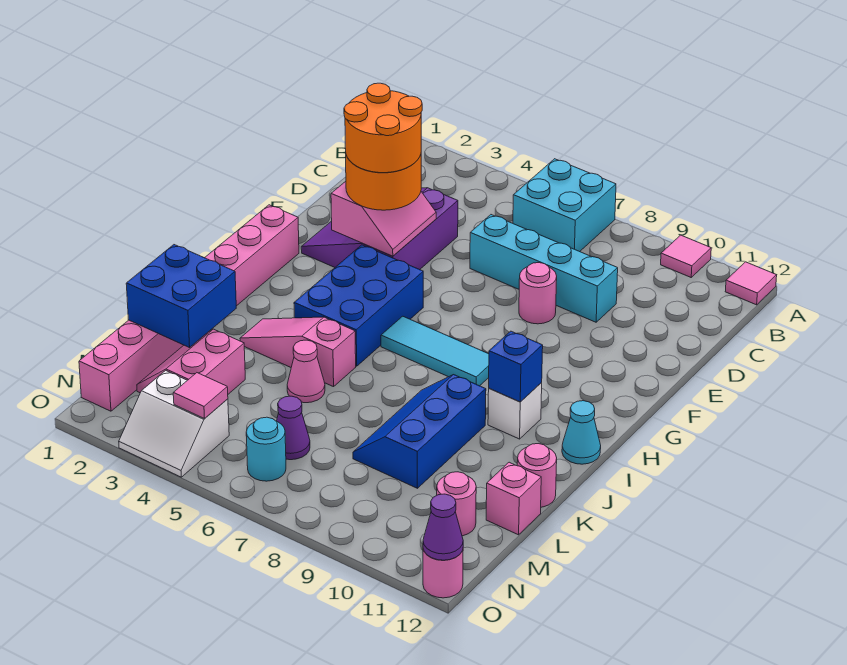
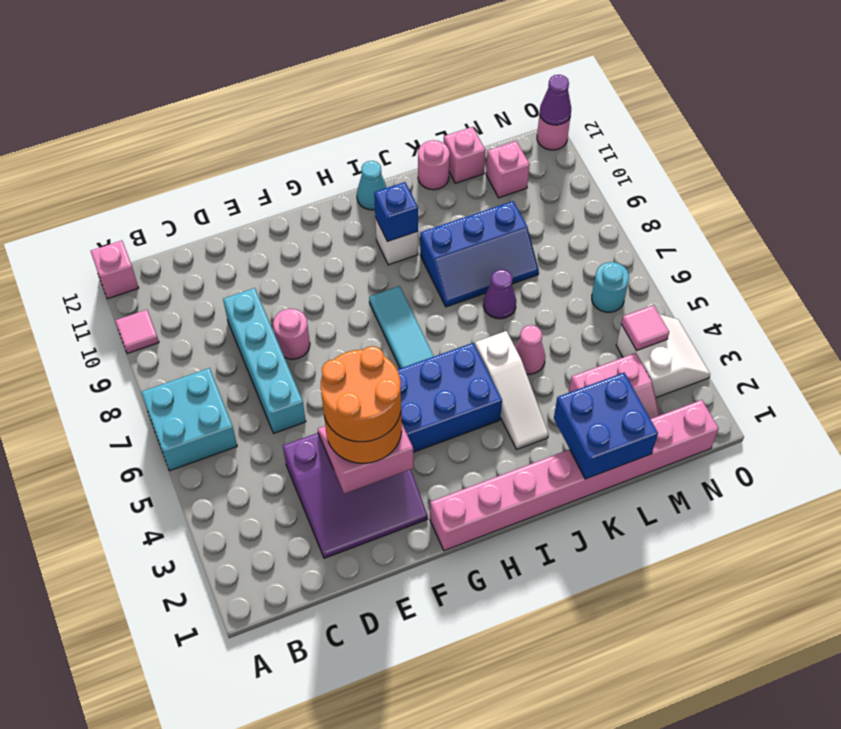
pink 1x1 tile [725,262,777,305] -> pink 1x1 brick [91,241,138,299]
pink 1x3 slope [240,317,356,387] -> white 1x3 slope [475,331,549,449]
purple 1x1 cone [277,396,310,460] -> purple 1x1 cone moved to [483,270,516,319]
pink 1x1 round brick [437,472,476,536] -> pink 1x1 brick [486,141,530,198]

